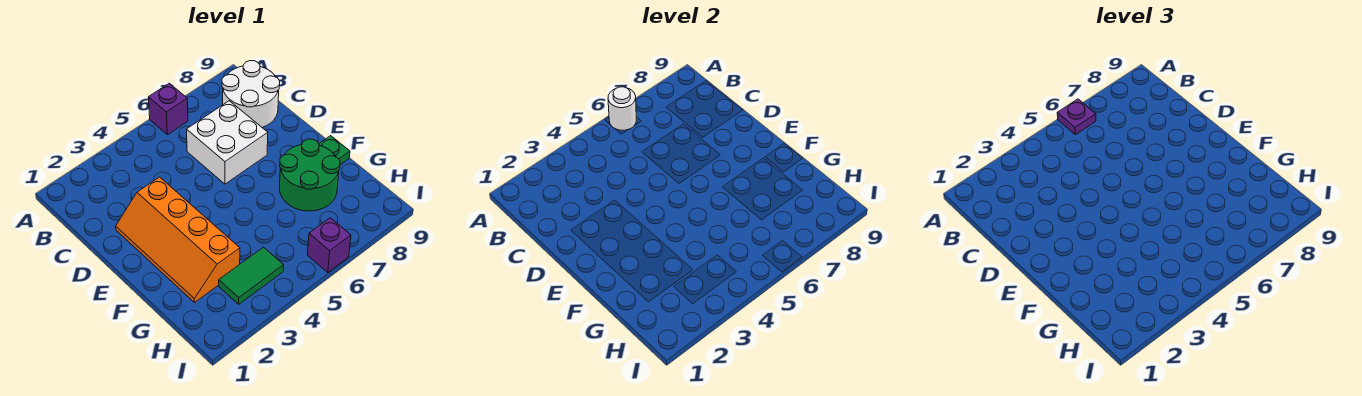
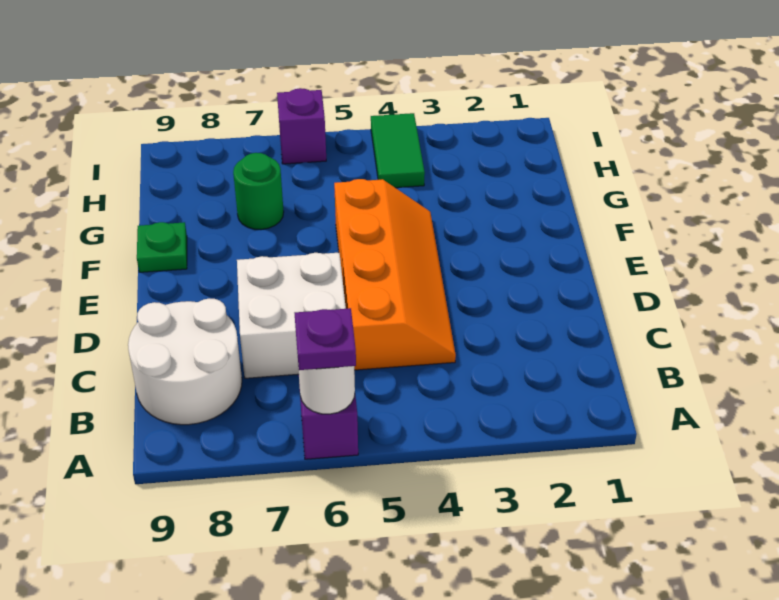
orange 2x4 slope [116,177,240,302] -> orange 2x4 slope moved to [334,179,456,370]
green 2x2 round brick [280,139,340,211] -> green 1x1 round brick [233,153,284,230]
green 1x2 tile [219,247,284,304] -> green 1x2 tile turned to [371,113,425,188]

